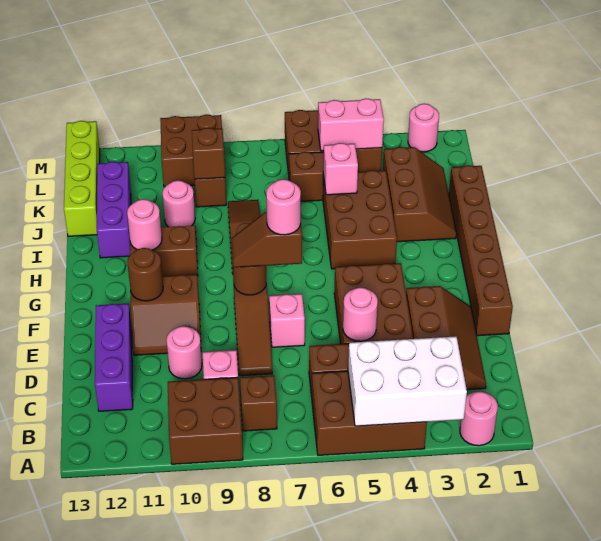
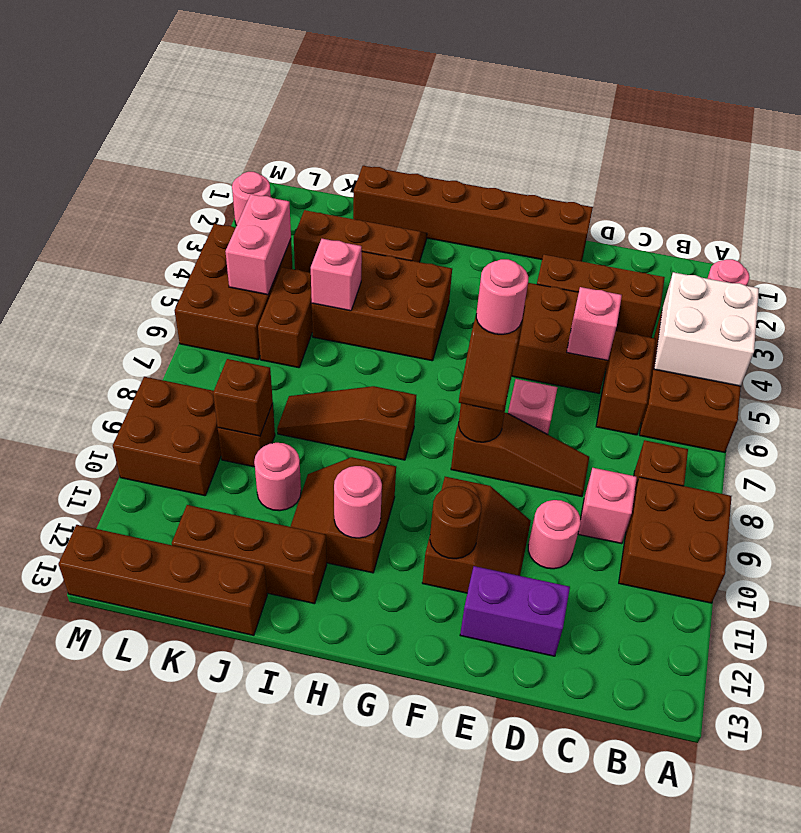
white 2x3 brick [348,336,467,426] -> white 2x2 brick [654,272,759,386]
purple 1x3 brick [95,304,133,411] -> purple 1x2 brick [460,566,570,656]
pink 1x1 round brick [343,287,378,341] -> pink 1x1 brick [567,287,622,360]
purple 1x3 brick [97,162,131,258] -> brown 1x3 brick [172,505,327,604]
lime 1x4 brick [64,121,100,236] -> brown 1x4 brick [58,525,267,635]

